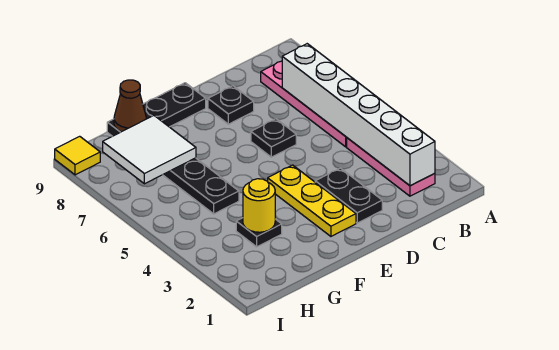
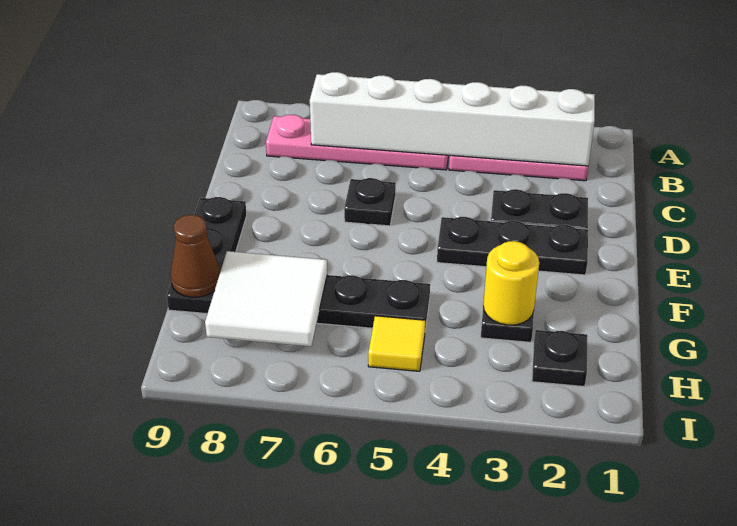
black 1x1 plate [208,86,254,124] -> black 1x1 plate moved to [532,330,587,386]
yellow 1x3 plate [268,165,356,236] -> black 1x3 plate [437,217,588,275]
yellow 1x1 tile [55,136,100,175] -> yellow 1x1 tile moved to [368,316,425,371]

